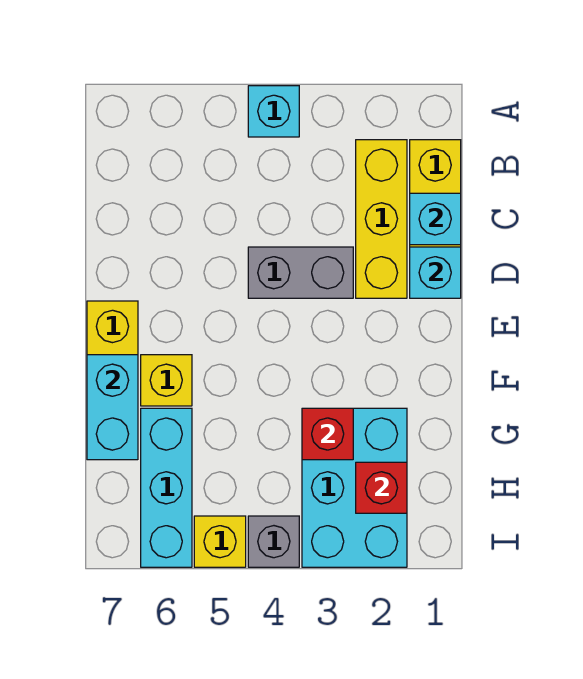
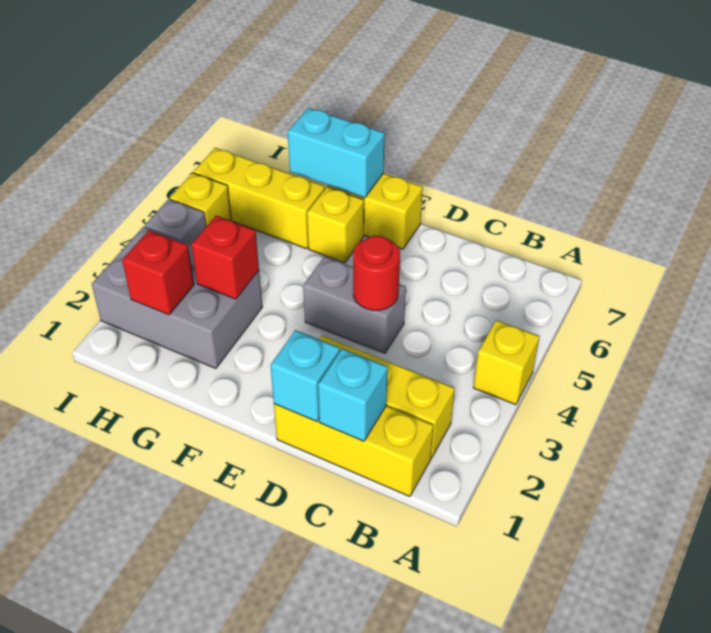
cyan 1x1 brick [248,86,299,137] -> yellow 1x1 brick [473,320,540,405]
grey 1x2 brick [248,247,353,298] -> grey 1x2 brick turned to [303,257,406,353]
none -> red 1x1 round brick [353,236,400,310]
cyan 2x3 brick [302,408,407,567] -> grey 2x3 brick [92,227,262,369]
cyan 1x3 brick [141,408,192,567] -> yellow 1x3 brick [194,148,325,249]

